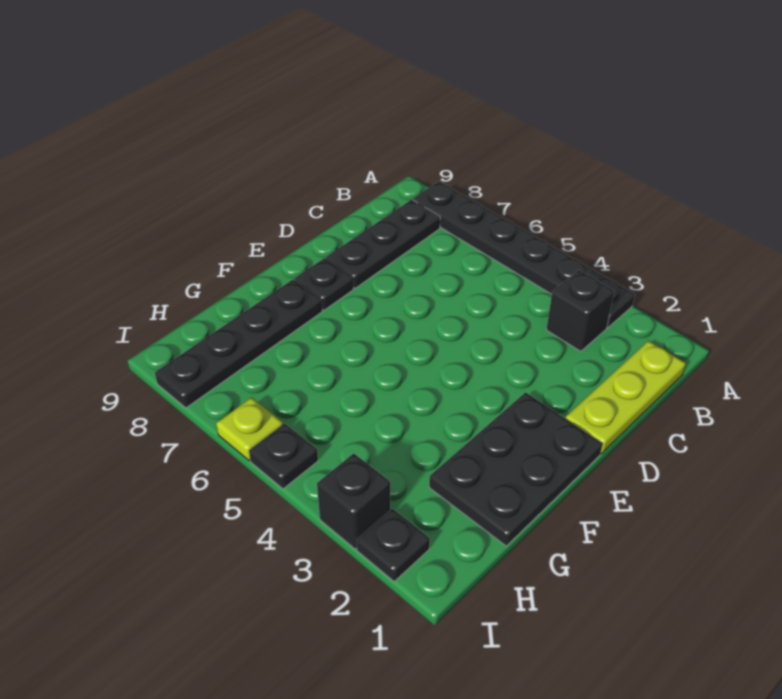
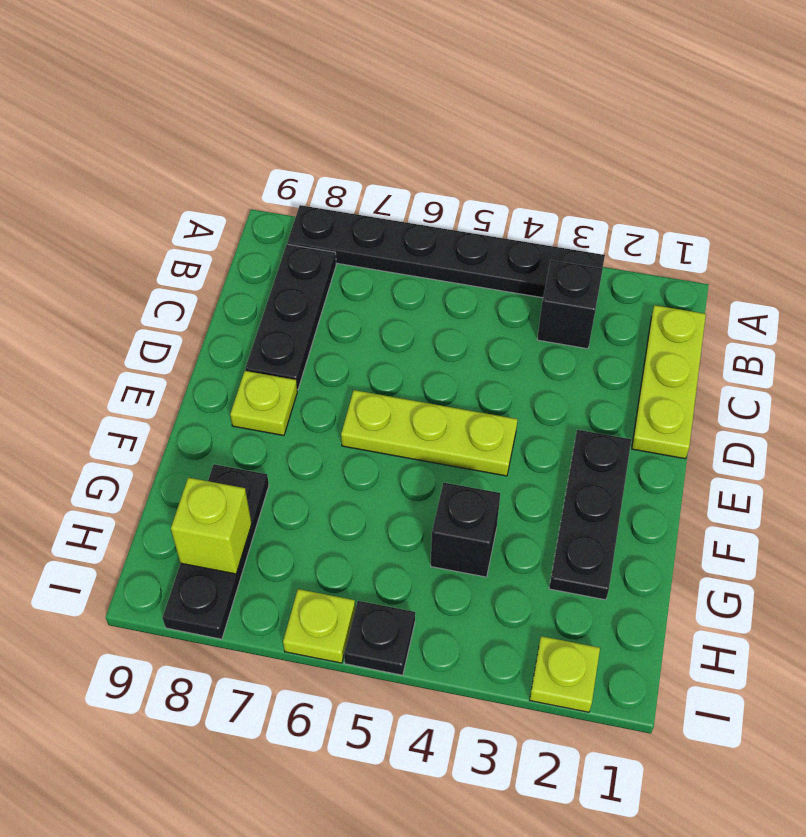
black 2x3 plate [429,392,602,546] -> black 1x3 plate [549,430,631,600]
none -> lime 1x3 plate [341,390,518,476]
black 1x1 plate [294,258,353,310] -> lime 1x1 plate [230,371,297,436]
black 1x4 plate [155,280,322,408] -> black 1x3 plate [163,464,269,639]
none -> lime 1x1 brick [171,478,252,574]
black 1x1 plate [357,509,430,582] -> lime 1x1 plate [530,636,600,712]
black 1x1 brick [317,453,390,549] -> black 1x1 brick moved to [431,483,500,577]

